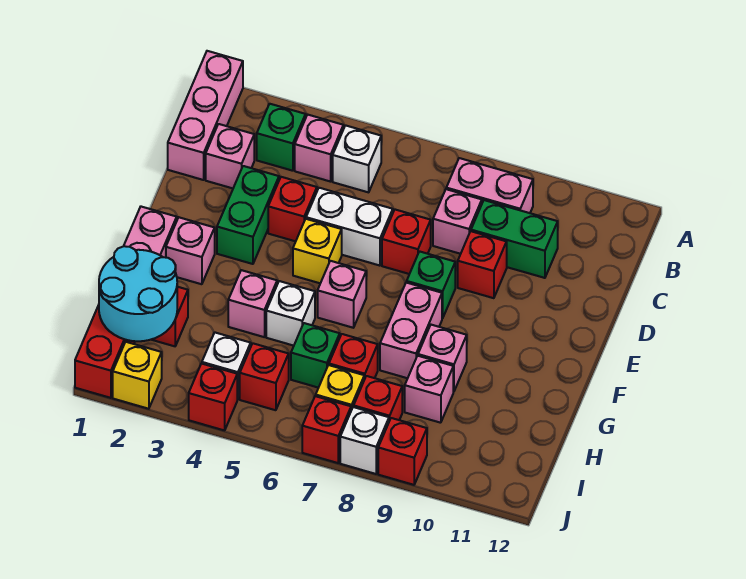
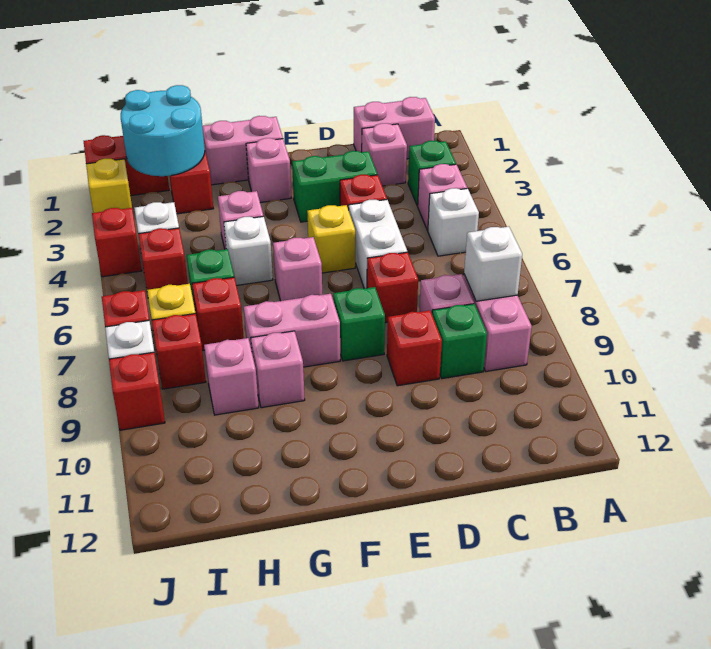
pink 1x3 brick [168,51,243,180] -> pink 1x2 brick [354,97,435,159]
none -> white 1x1 brick [464,227,522,301]
green 1x2 brick [471,200,558,278] -> green 1x1 brick [432,304,487,379]

